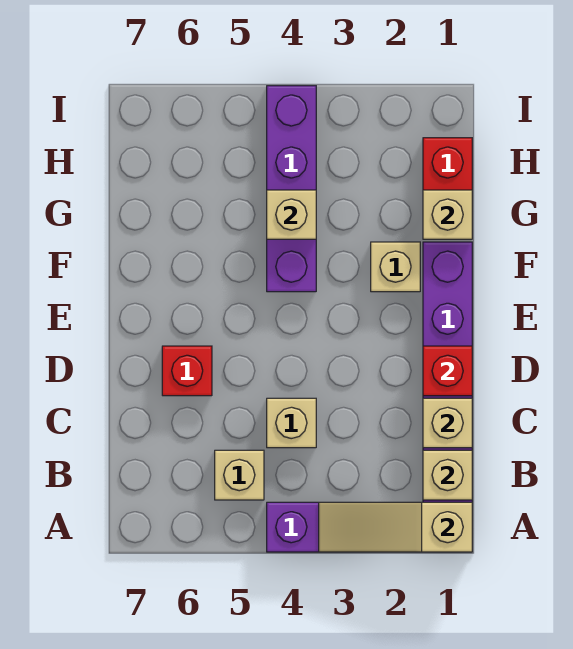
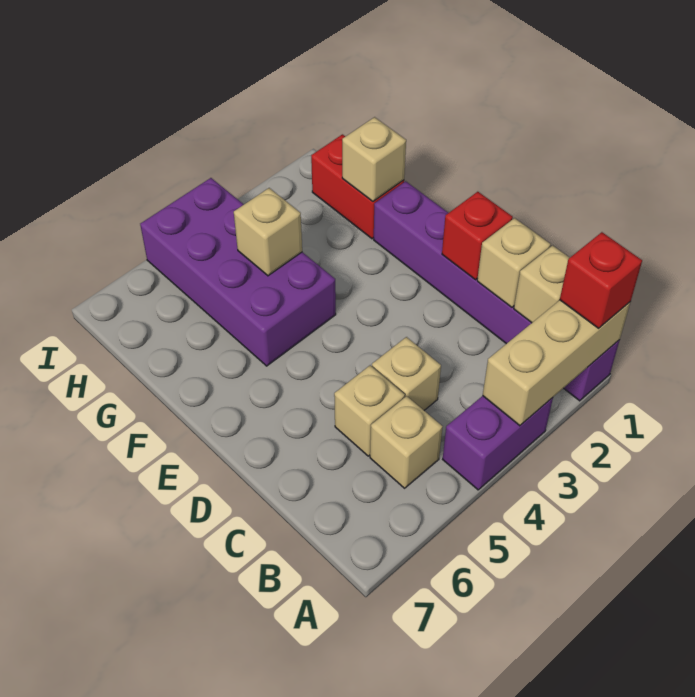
tan 1x3 slope [319,502,472,552] -> tan 1x3 brick [483,300,630,426]
red 1x1 brick [162,346,212,396] -> red 1x1 brick moved to [560,232,642,328]
tan 1x1 brick [371,242,420,292] -> tan 1x1 brick moved to [334,365,405,456]
purple 1x4 brick [267,86,316,292] -> purple 2x4 brick [140,178,336,366]

